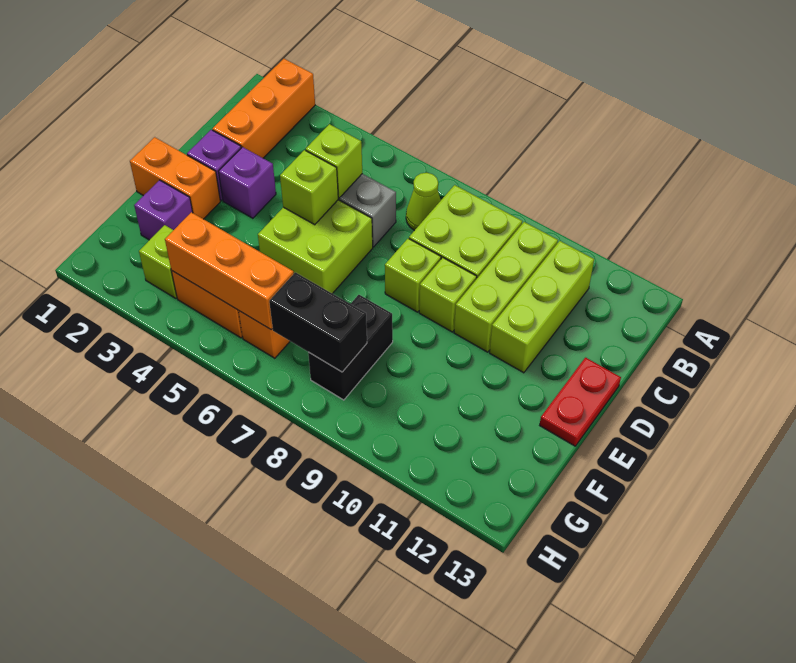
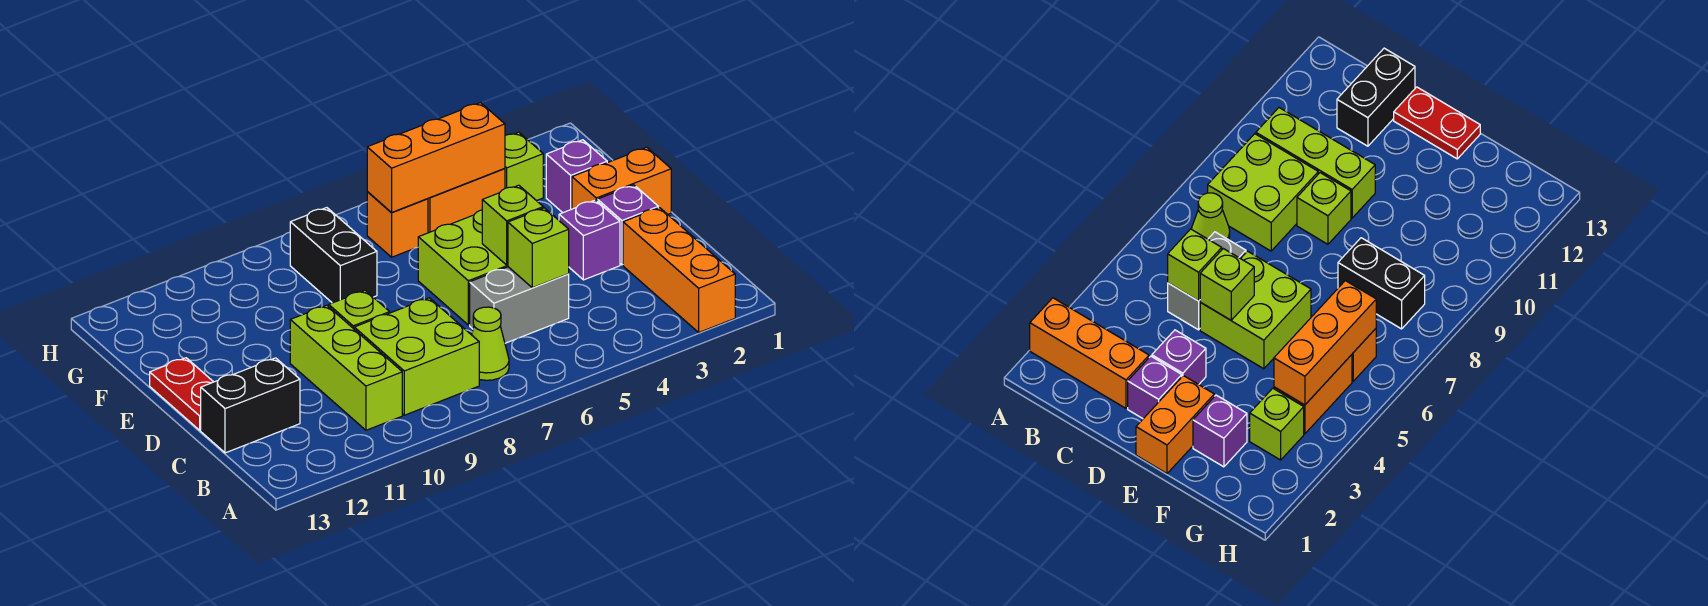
lime 1x3 brick [490,241,594,373] -> none
lime 1x1 brick [385,238,441,312] -> none
black 1x2 brick [269,272,367,372] -> black 1x2 brick moved to [201,358,300,453]

